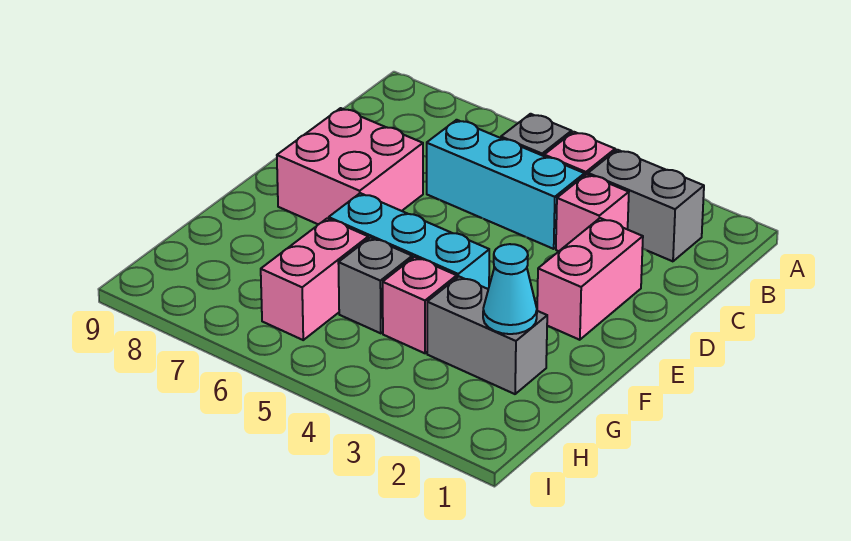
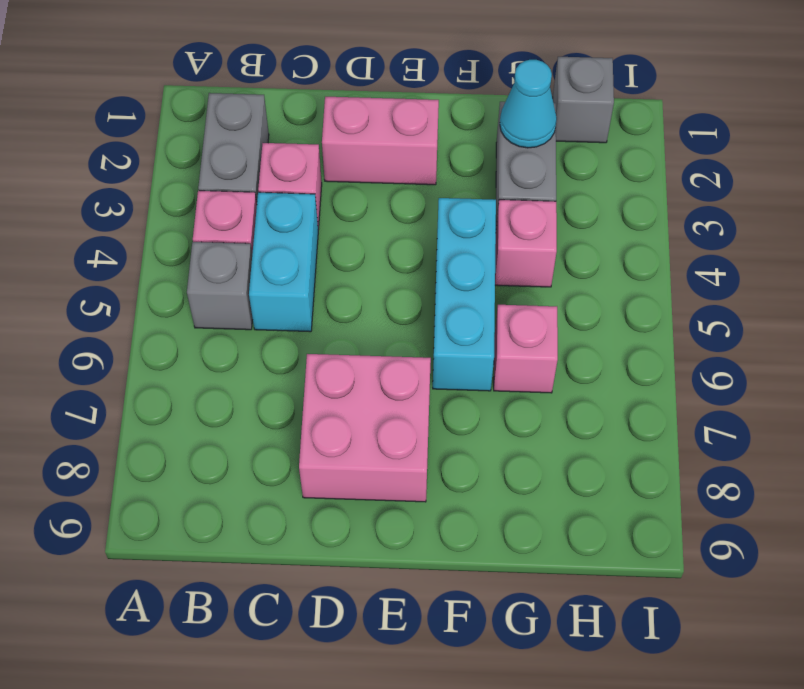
cyan 1x3 brick [427,120,584,249] -> cyan 1x2 brick [249,192,318,332]
grey 1x1 brick [338,238,412,333] -> grey 1x1 brick moved to [553,57,614,143]
pink 1x2 brick [261,218,368,340] -> pink 1x1 brick [494,305,558,393]

